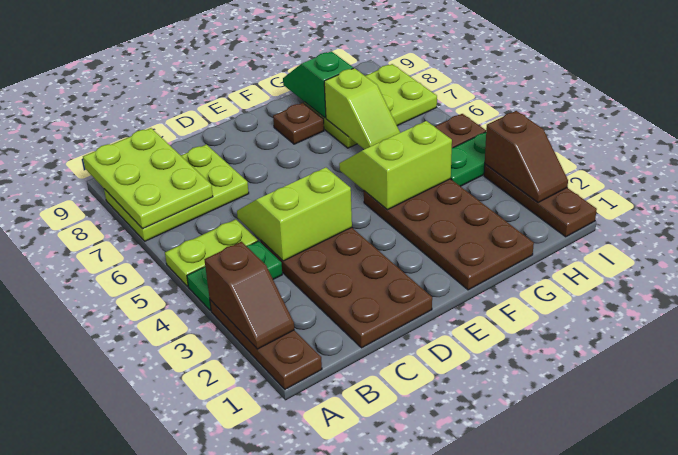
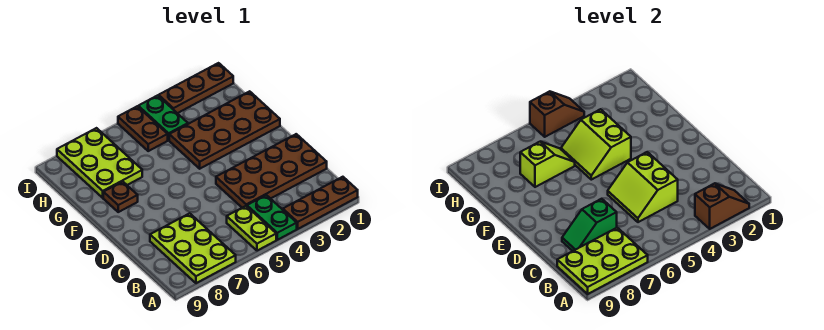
green 1x2 slope [283,51,353,118] -> green 1x2 slope moved to [562,199,617,251]
brown 1x2 slope [485,111,568,203] -> brown 1x2 slope moved to [530,91,584,137]

